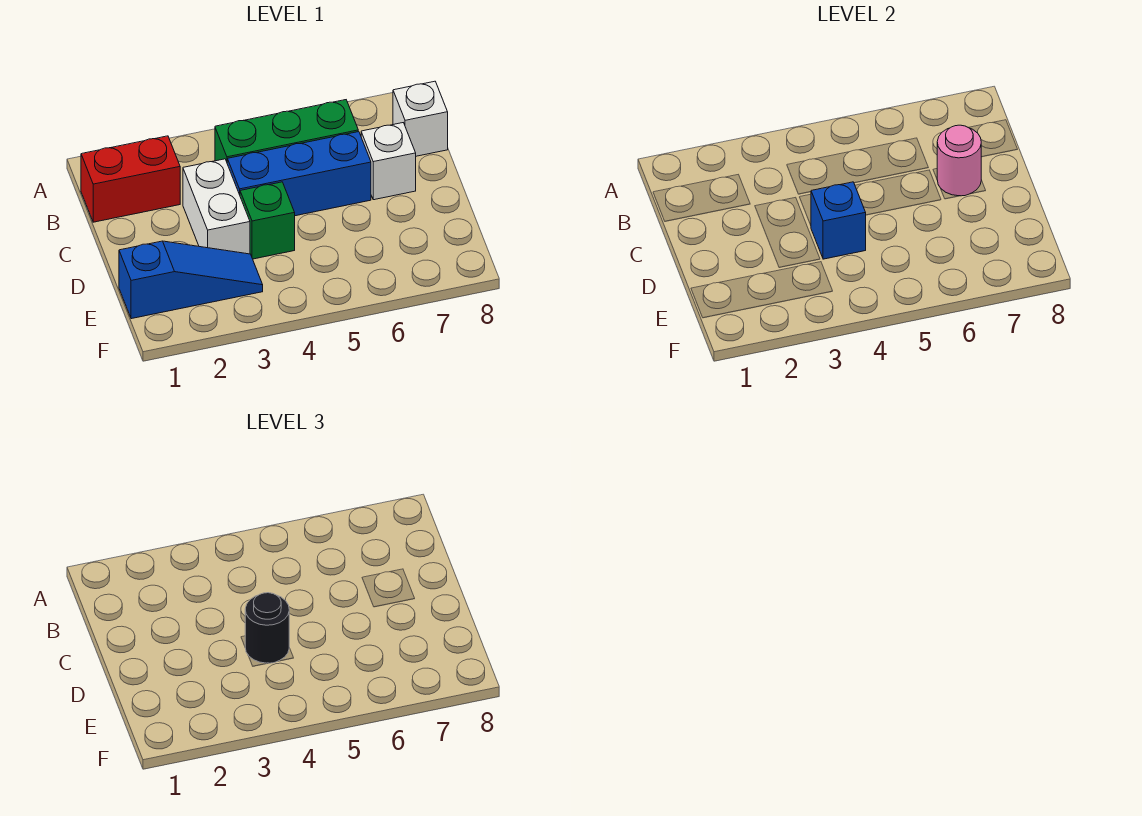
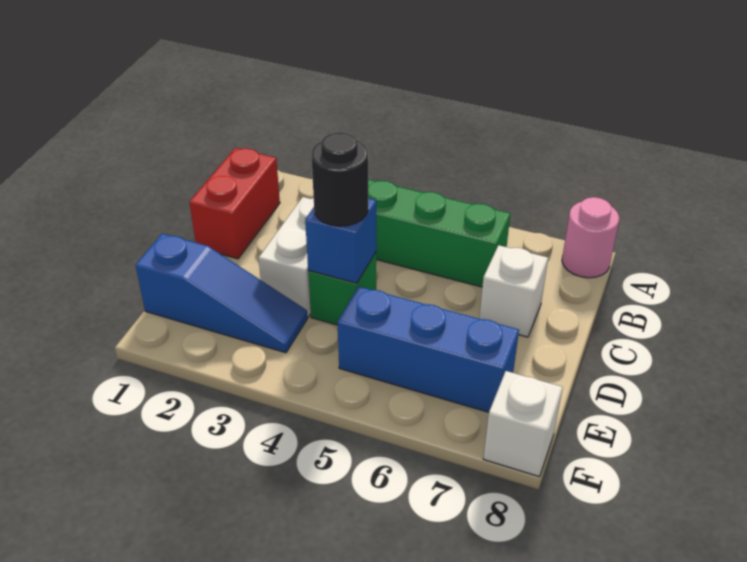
red 1x2 brick [81,136,180,222] -> red 1x2 brick turned to [189,148,280,259]
white 1x1 brick [393,81,448,156] -> white 1x1 brick moved to [483,371,563,477]
blue 1x3 brick [227,132,371,216] -> blue 1x3 brick moved to [338,286,519,412]
pink 1x1 round brick [937,125,981,196] -> pink 1x1 round brick moved to [562,197,619,278]

